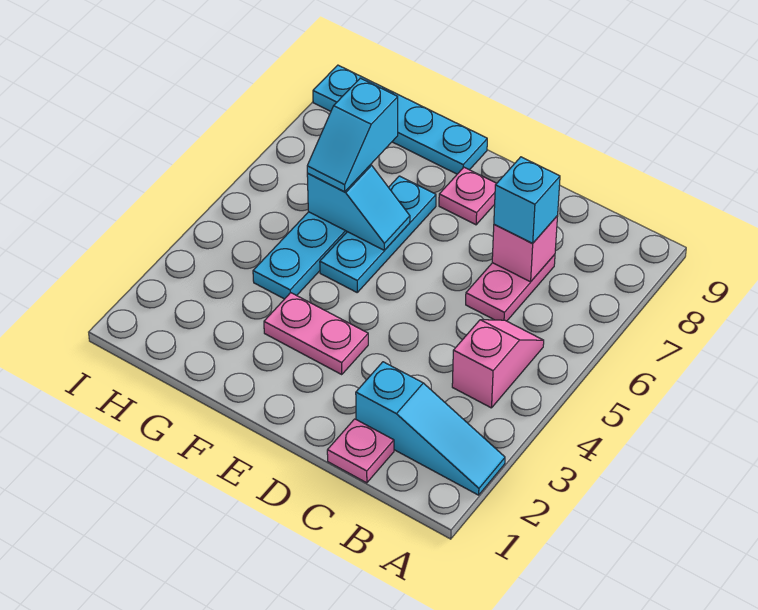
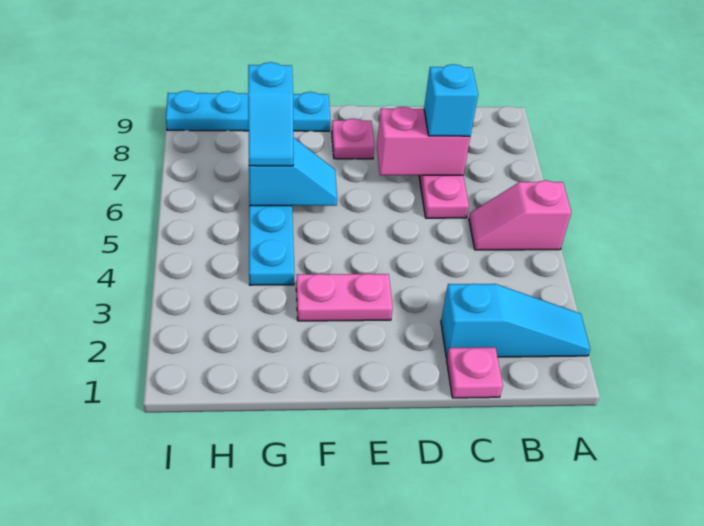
pink 1x2 slope [452,320,544,408] -> pink 1x2 slope turned to [469,180,571,250]
pink 1x1 brick [492,216,558,282] -> pink 1x2 brick [377,107,470,175]
cyan 1x3 plate [320,176,436,292] -> none

